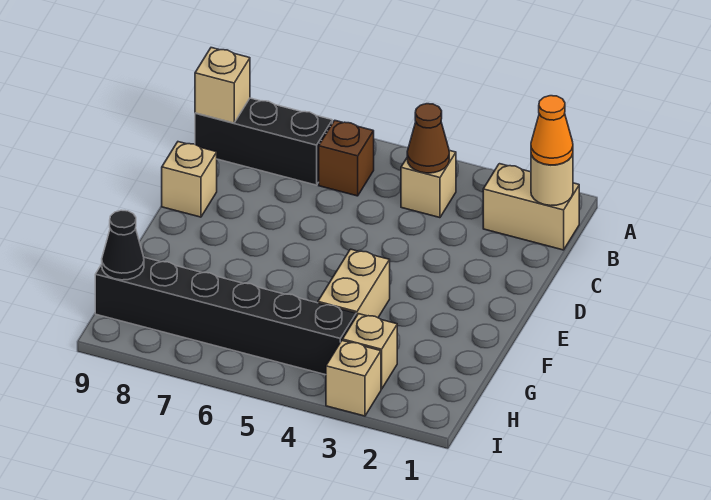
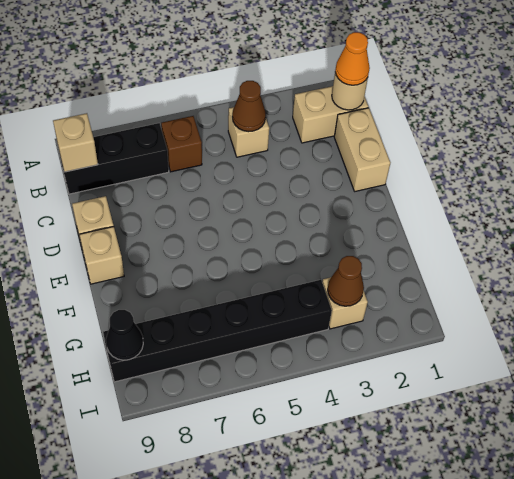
tan 1x2 brick [318,249,390,318] -> tan 1x2 brick moved to [334,108,390,191]
none -> brown 1x1 cone [328,256,364,306]
tan 1x1 brick [326,341,381,416] -> tan 1x1 brick moved to [80,227,124,284]

